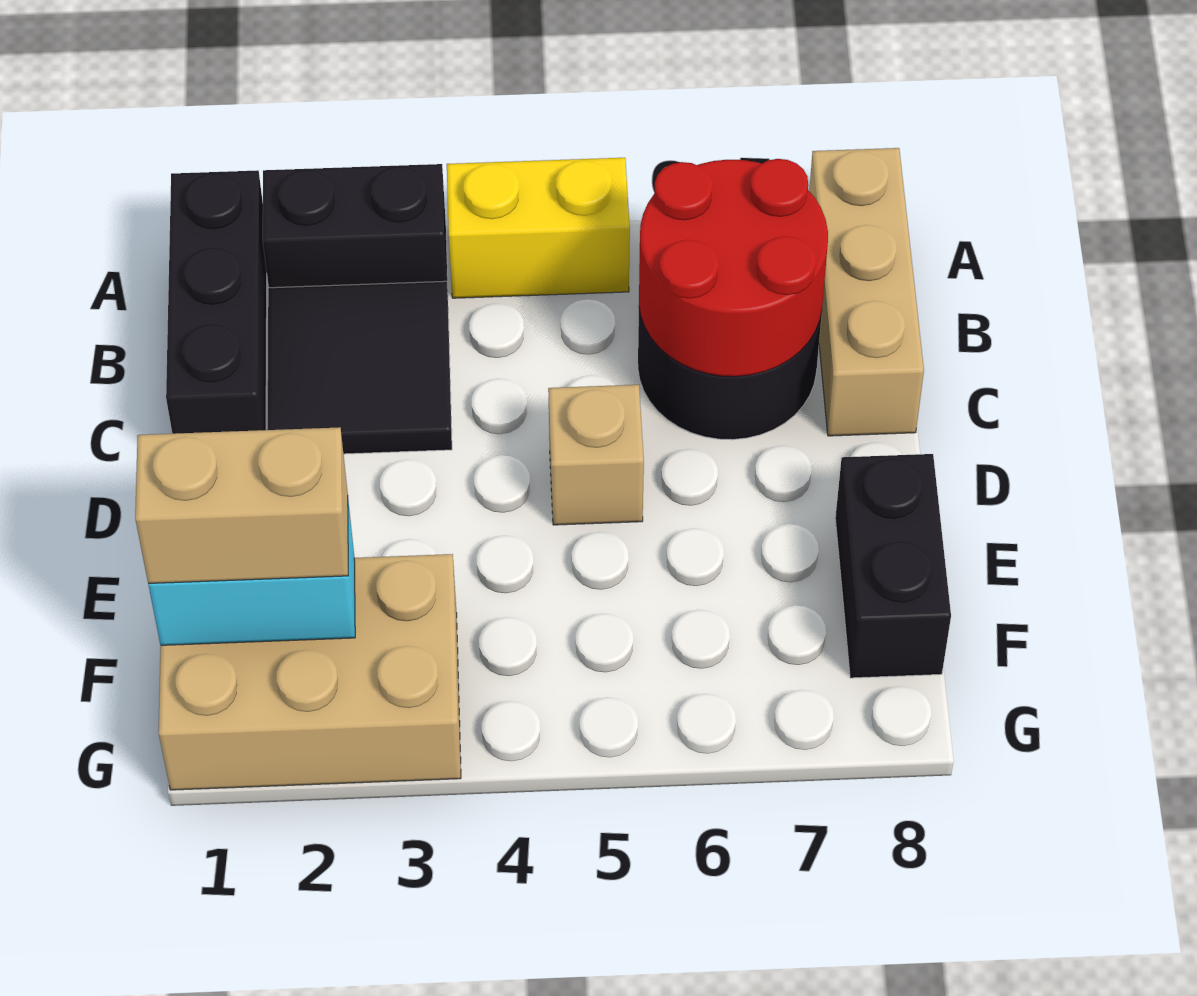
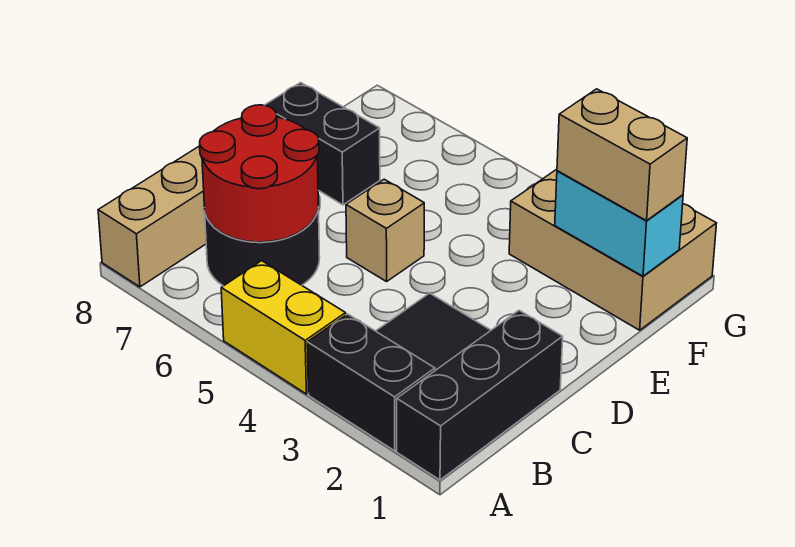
black 1x2 brick [835,454,951,678] -> black 1x2 brick turned to [265,83,380,205]

